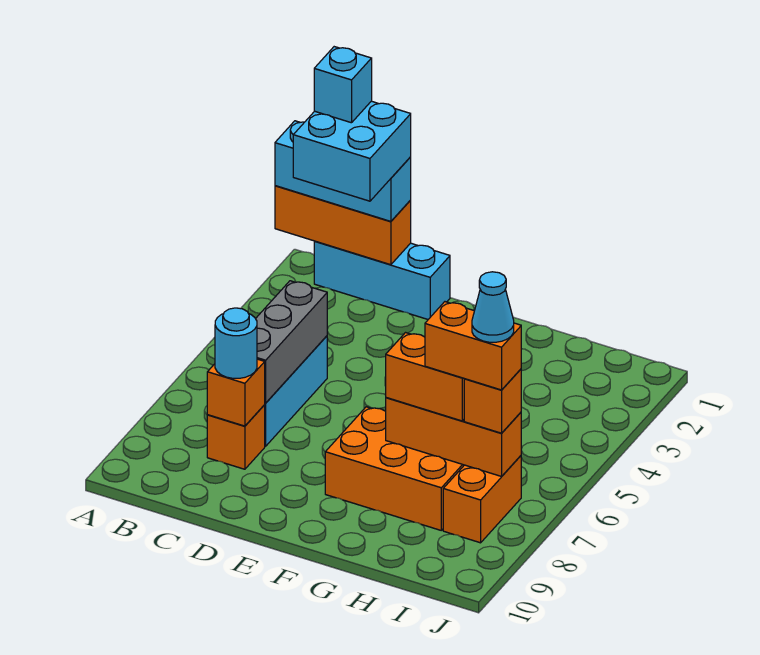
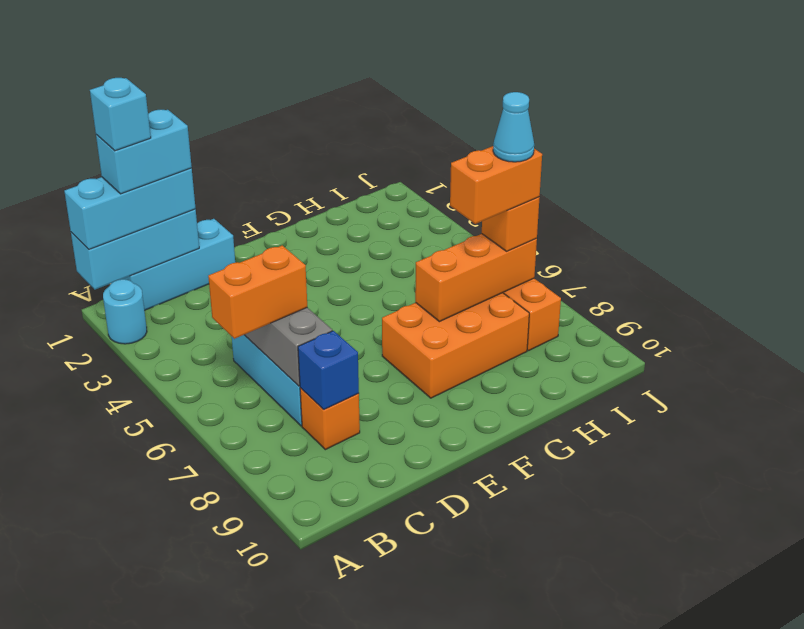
orange 1x3 brick [275,186,411,265] -> cyan 1x3 brick [71,209,199,290]
cyan 2x2 brick [293,101,411,201] -> cyan 1x2 brick [96,110,192,194]
orange 1x1 brick [207,359,265,426] -> blue 1x1 brick [298,331,359,410]
cyan 1x1 round brick [215,308,257,378] -> cyan 1x1 round brick moved to [103,279,147,344]
orange 1x2 brick [386,333,464,421] -> orange 1x2 brick moved to [208,245,307,339]

